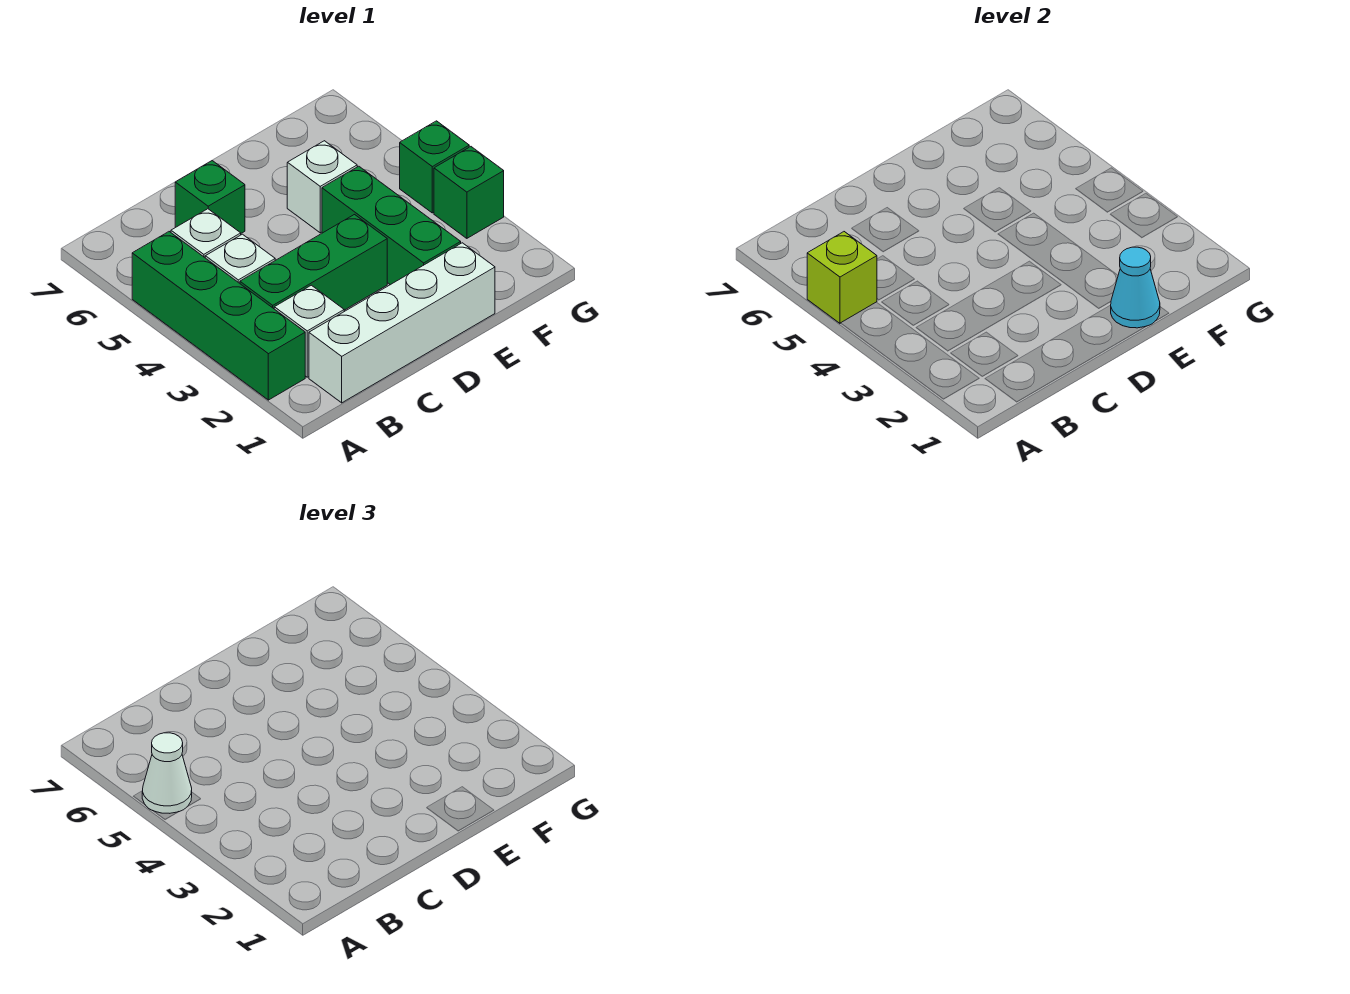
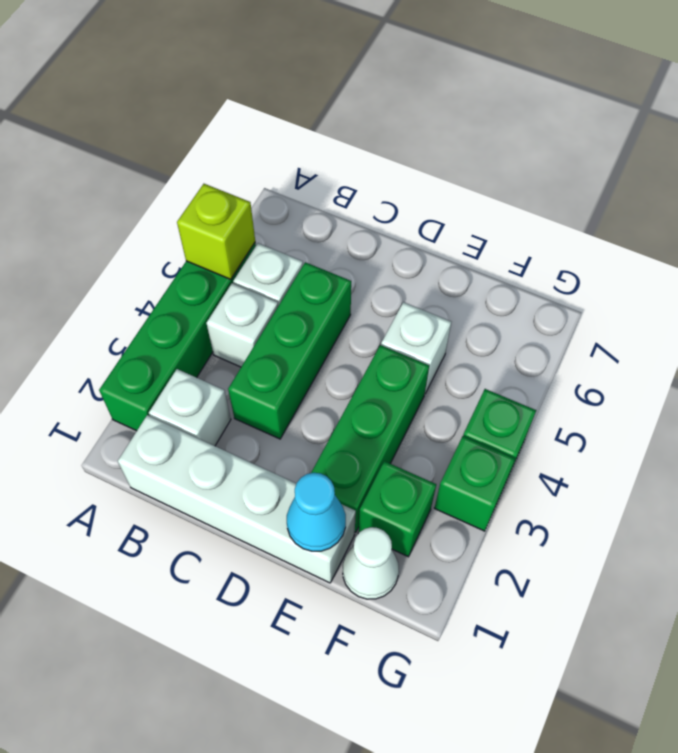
white 1x1 cone [142,733,192,813] -> white 1x1 cone moved to [343,527,399,599]
green 1x3 brick [240,215,387,310] -> green 1x3 brick turned to [228,262,351,439]
green 1x1 brick [175,161,245,233] -> green 1x1 brick moved to [358,461,436,557]

